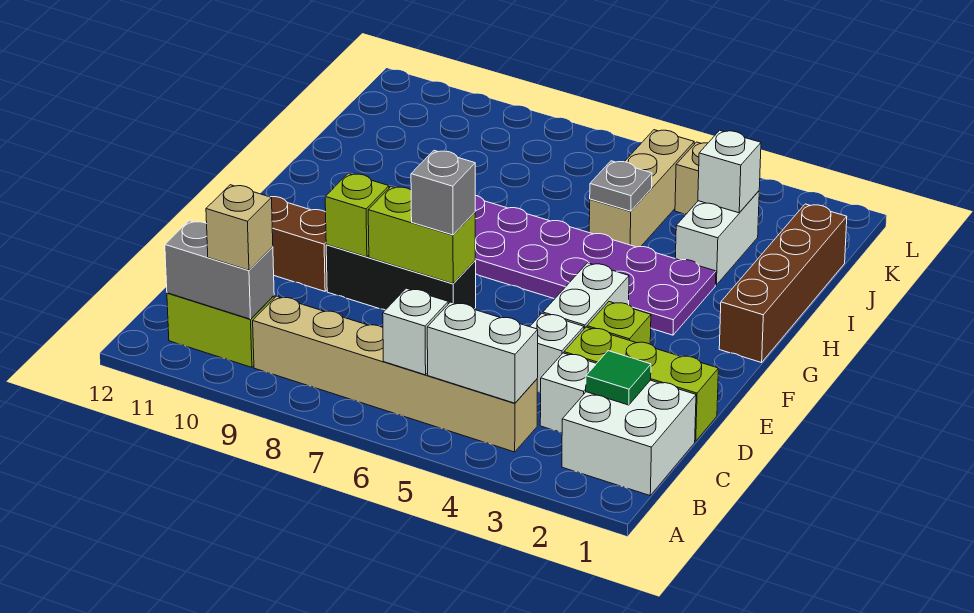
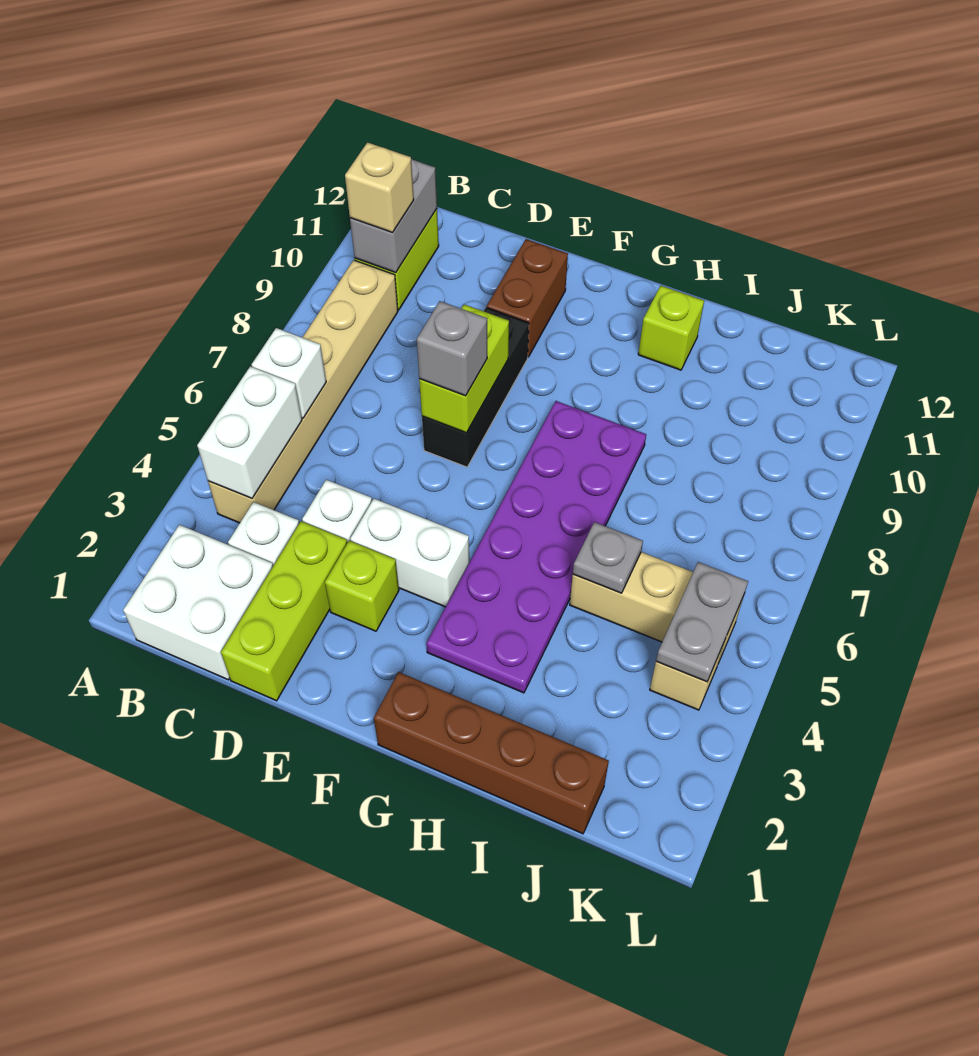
green 1x1 tile [586,351,651,405] -> none
lime 1x1 brick [325,173,389,257] -> lime 1x1 brick moved to [638,286,704,370]
white 1x2 brick [675,191,759,285] -> none
white 1x1 brick [698,130,761,213] -> none
none -> grey 1x2 plate [656,562,748,682]

